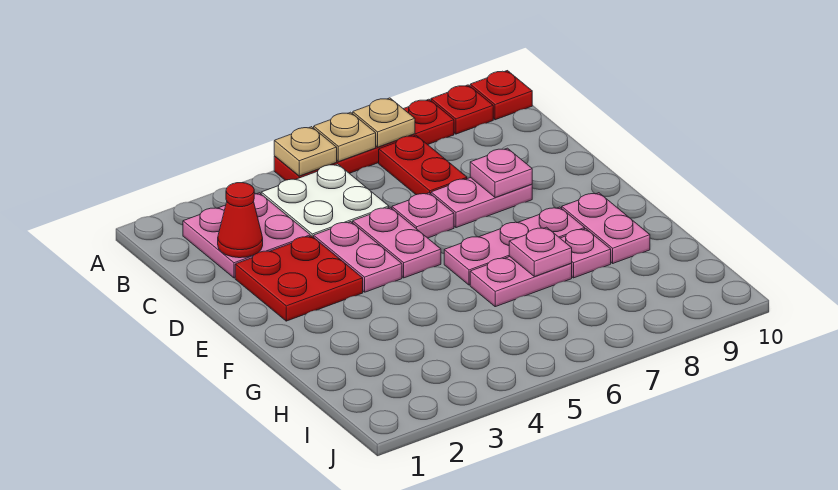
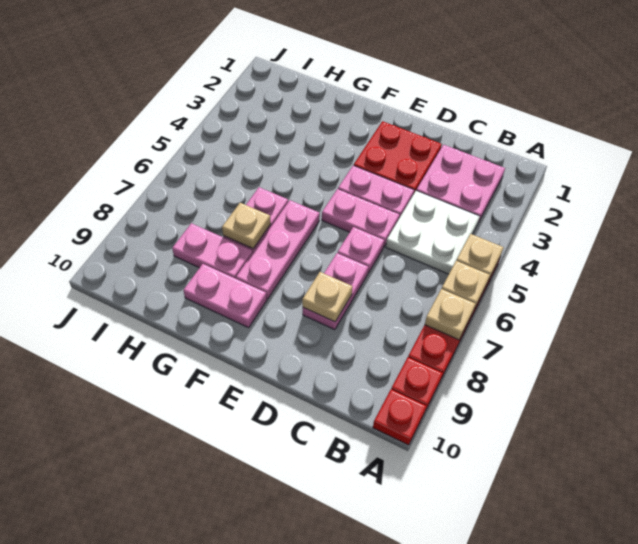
red 1x2 plate [379,135,467,195] -> none
red 1x1 cone [218,183,263,258] -> none
pink 1x1 plate [470,148,532,198] -> tan 1x1 plate [302,272,353,322]
pink 1x1 plate [509,227,572,277] -> tan 1x1 plate [222,203,271,249]
pink 1x1 plate [560,229,611,278] -> pink 1x2 plate [172,223,253,279]

